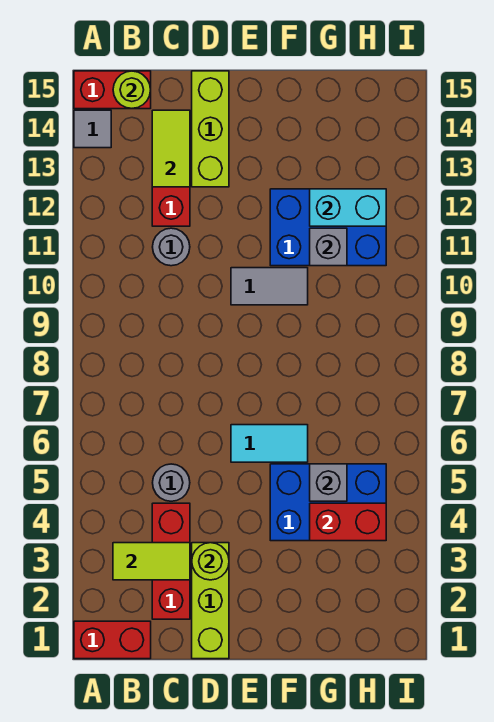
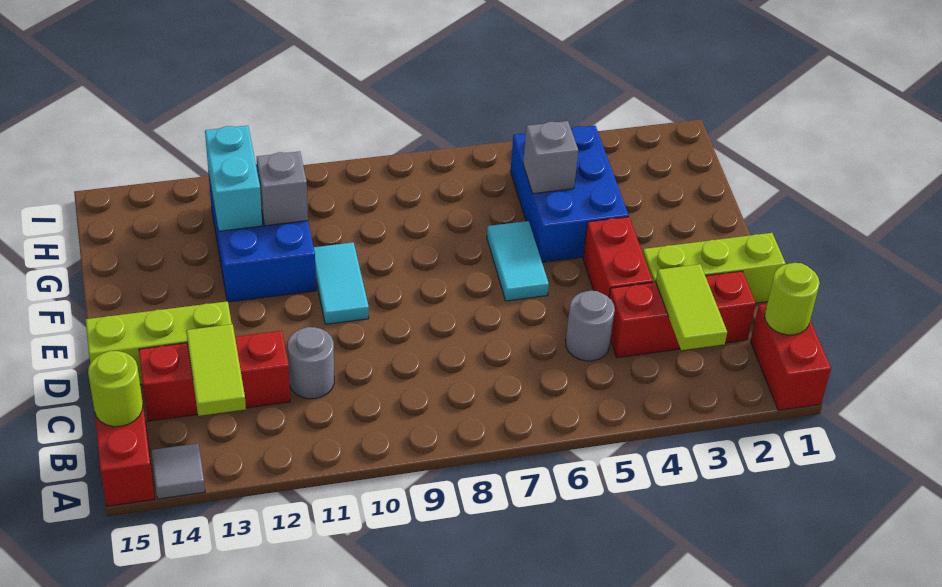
lime 1x2 tile [152,110,190,187] -> lime 1x2 tile turned to [186,324,246,416]
lime 1x1 round brick [192,543,229,580] -> lime 1x1 round brick moved to [765,263,820,335]
grey 1x2 tile [231,268,308,305] -> cyan 1x2 tile [314,242,369,324]
red 1x2 brick [310,503,386,541] -> red 1x2 brick moved to [583,217,653,297]

